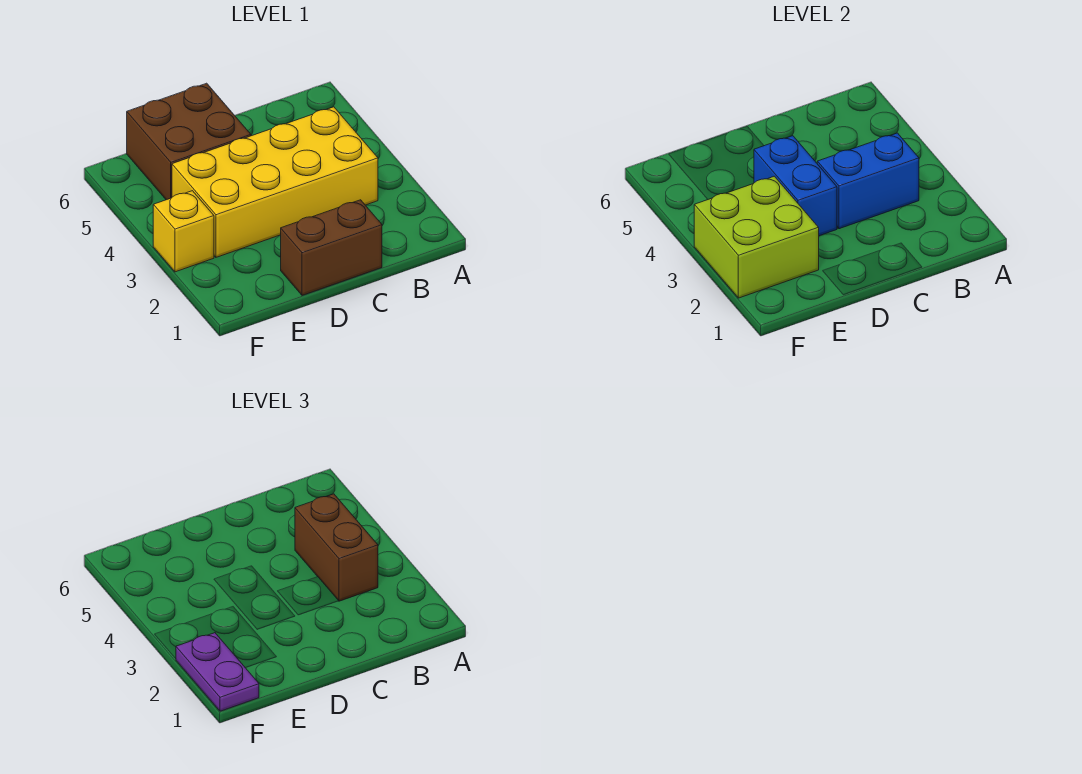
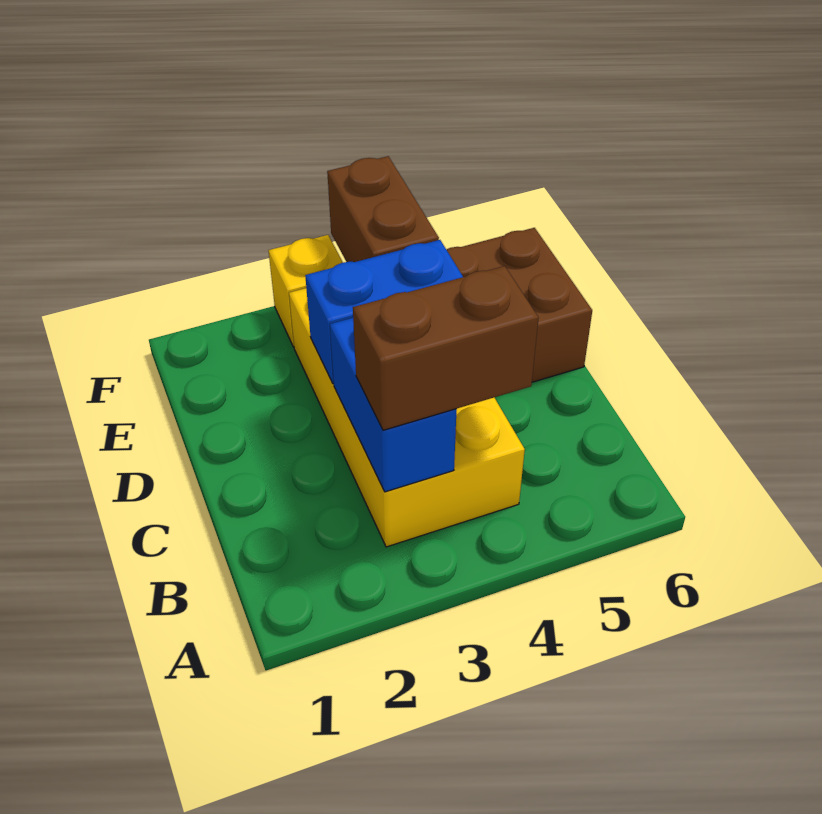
brown 1x2 brick [281,200,382,295] -> brown 1x2 brick moved to [327,156,439,262]
lime 2x2 brick [694,176,819,298] -> none
purple 1x2 plate [176,633,259,711] -> none

